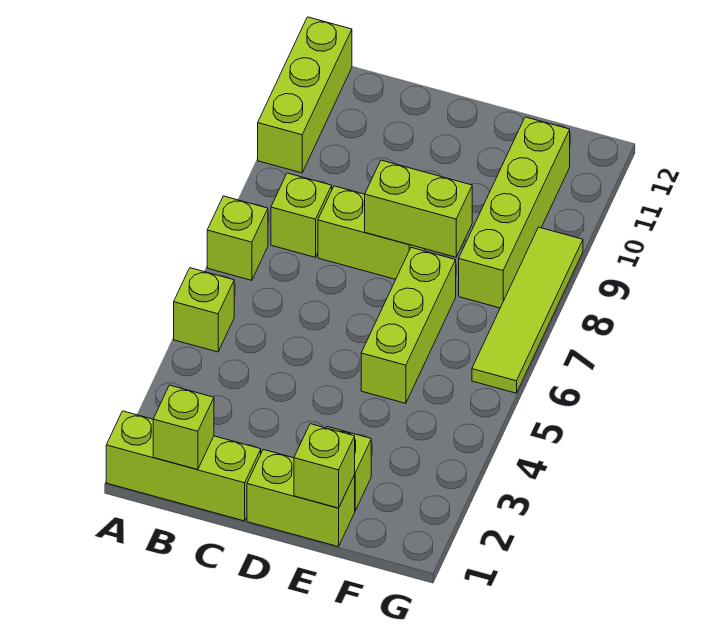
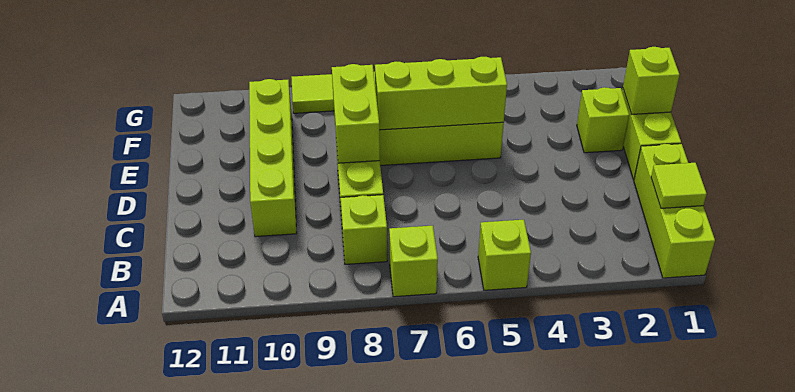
lime 1x3 brick [258,17,352,173] -> lime 1x3 brick moved to [375,57,507,130]
lime 1x1 brick [153,385,214,470] -> lime 1x1 tile [651,163,706,208]
lime 1x4 brick [459,117,570,308] -> lime 1x4 brick turned to [249,79,297,237]

